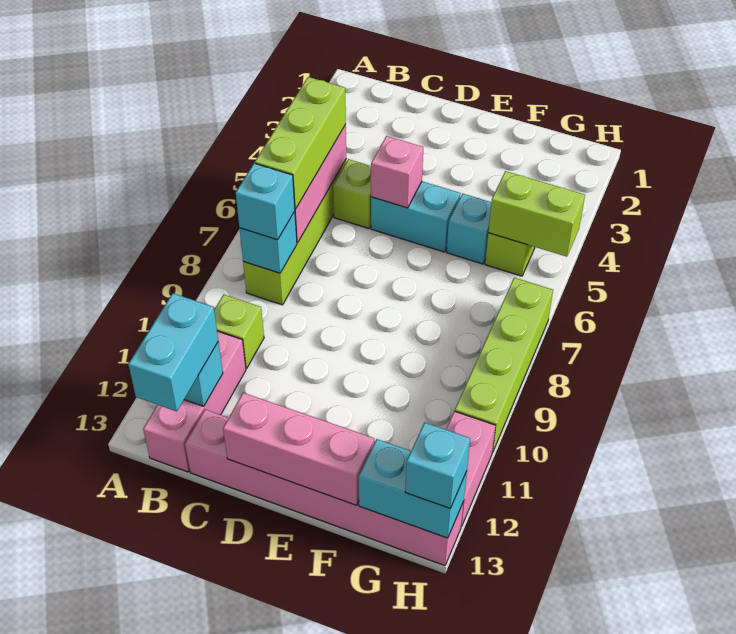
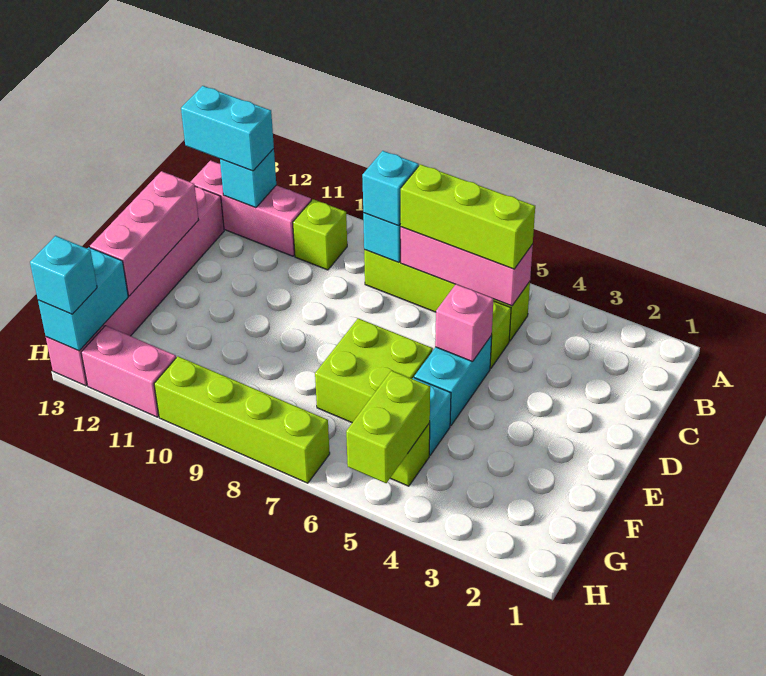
none -> lime 2x2 brick [315,318,433,423]

